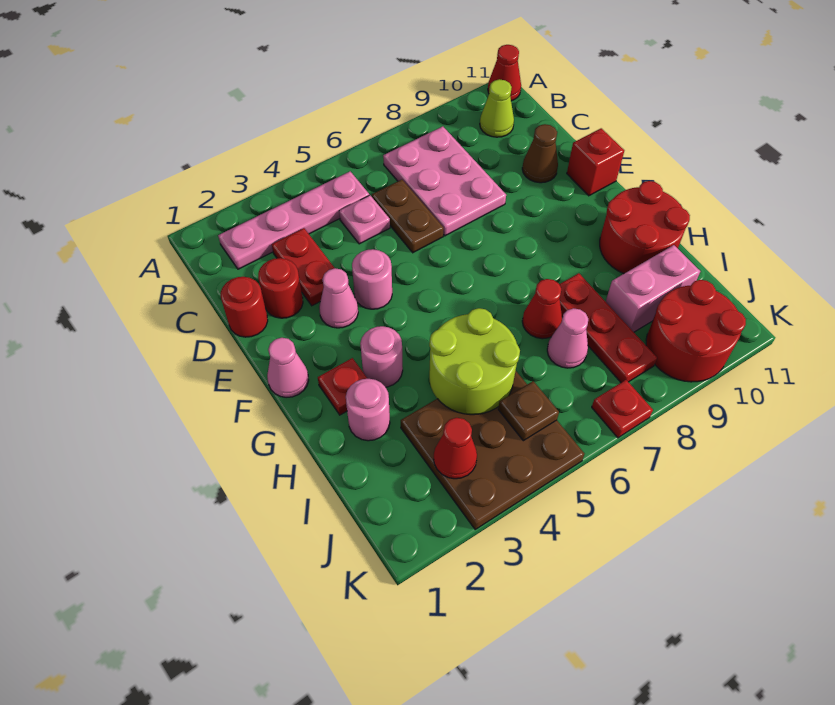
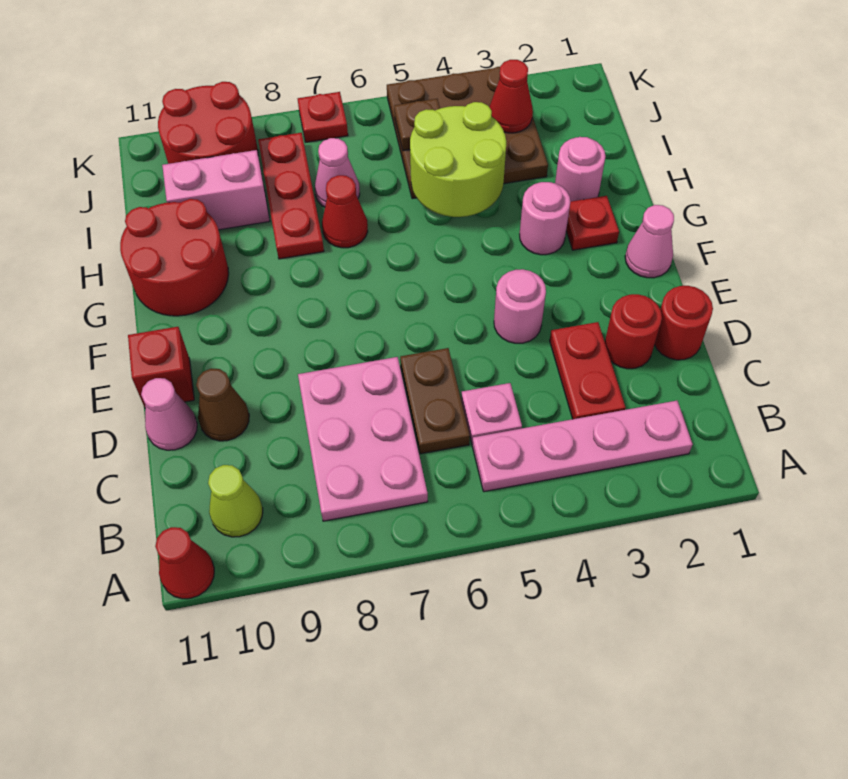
pink 1x1 cone [319,268,358,328] -> pink 1x1 cone moved to [141,378,197,450]

